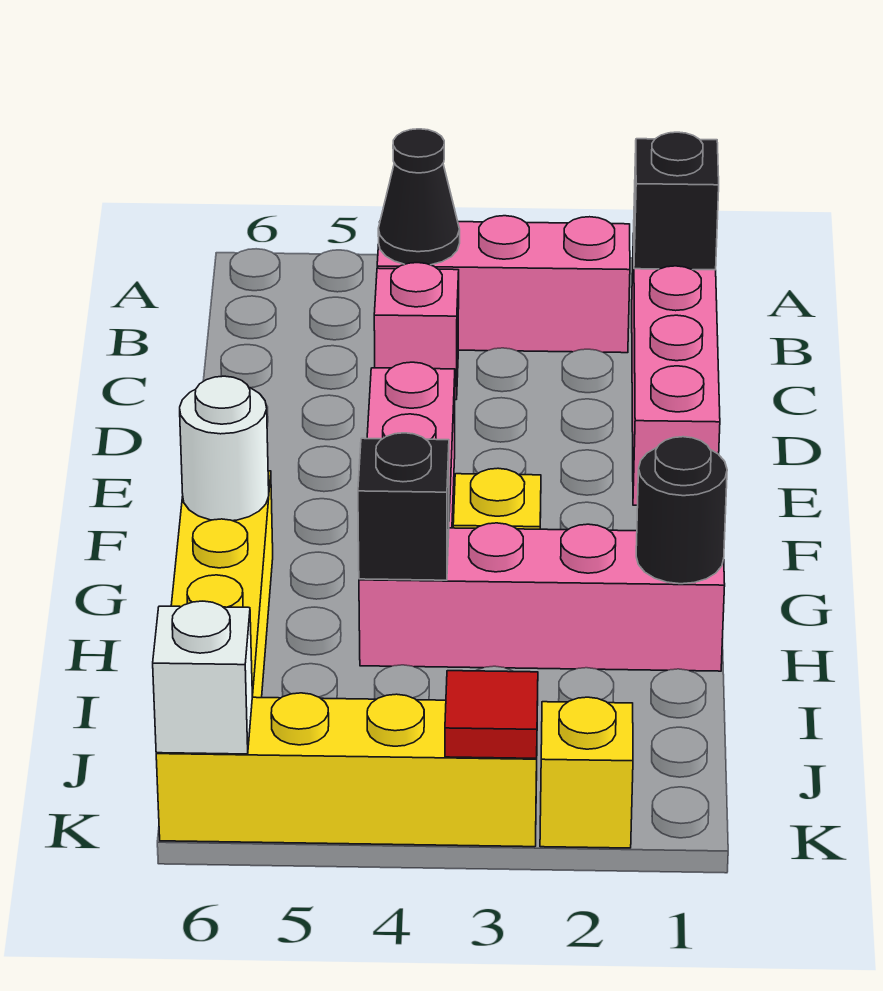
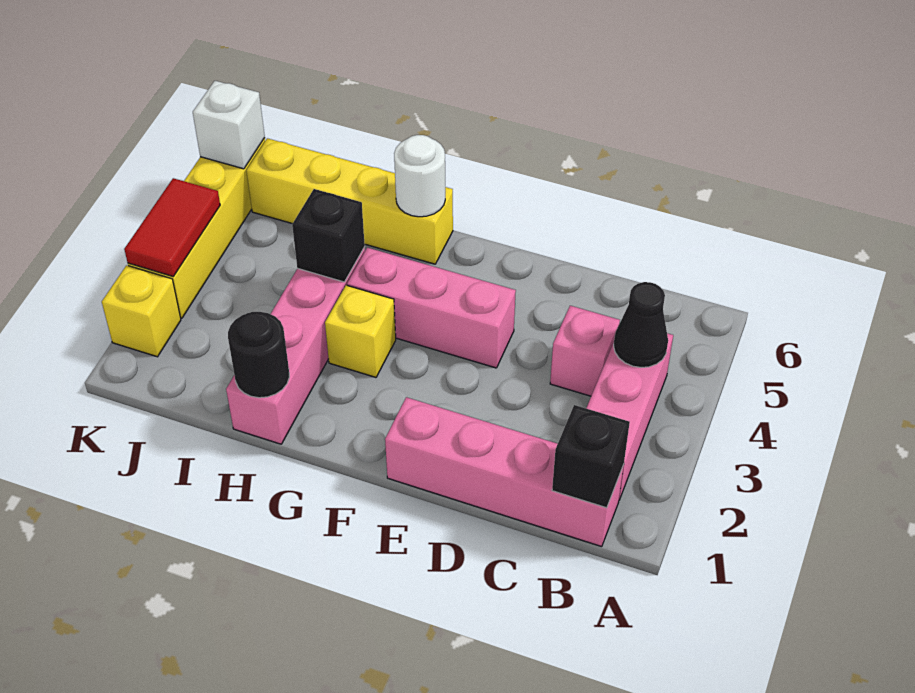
red 1x1 tile [445,671,538,758] -> red 1x2 tile [124,178,220,276]

